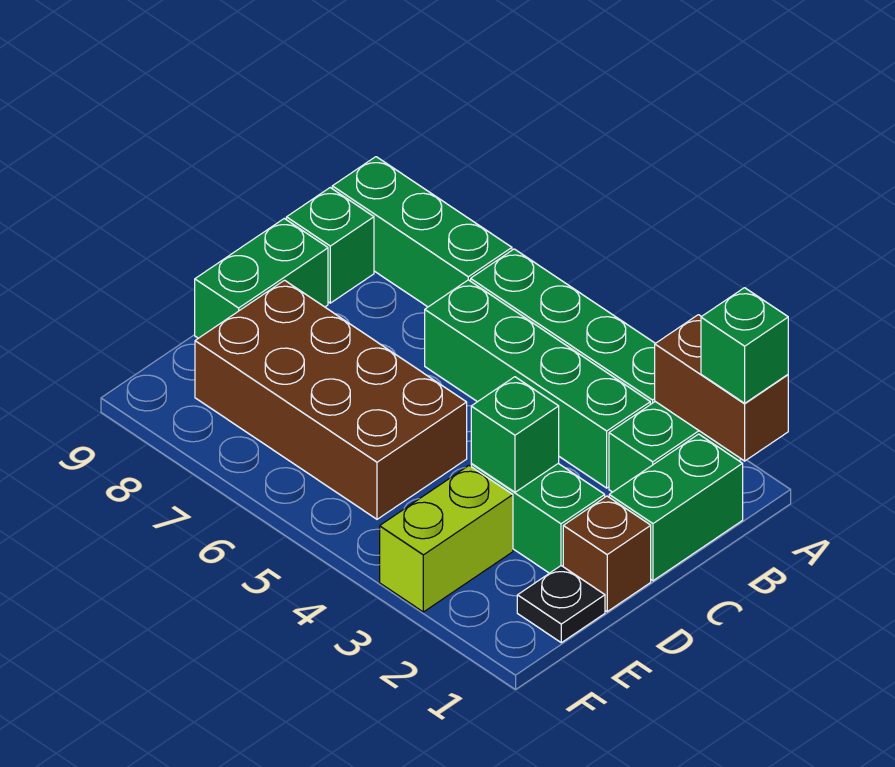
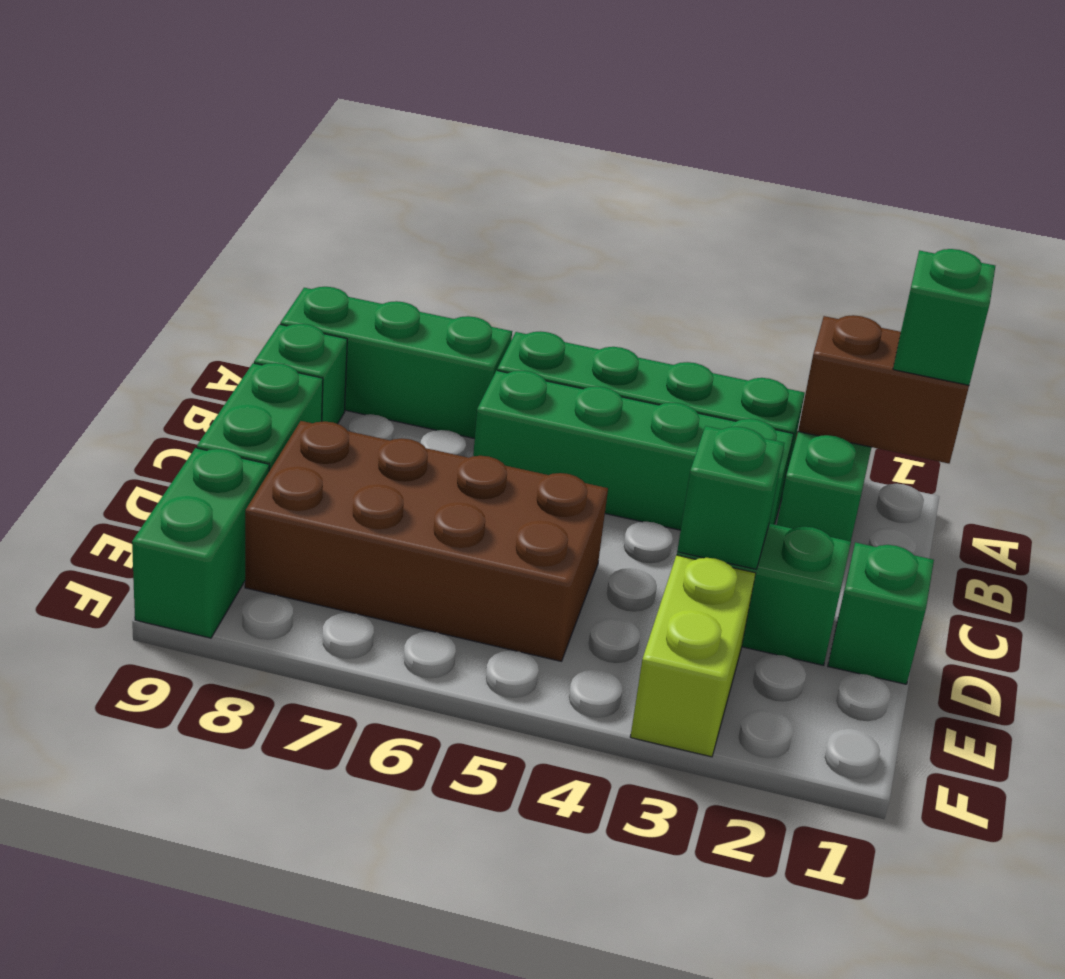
green 1x2 brick [609,434,743,581] -> green 1x2 brick moved to [132,448,269,638]
brown 1x1 brick [563,496,651,612] -> green 1x1 brick [828,542,934,684]
black 1x1 plate [517,566,605,643] -> none

